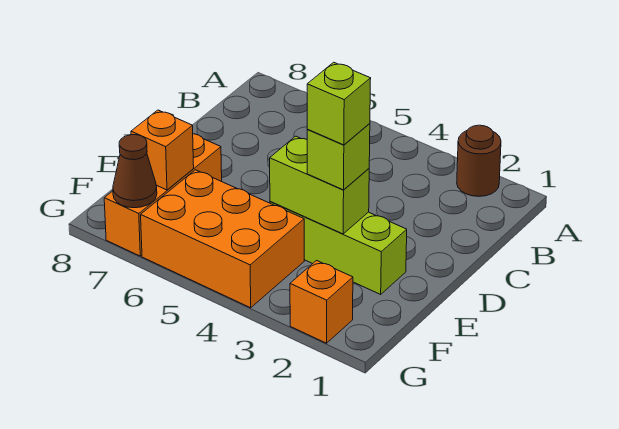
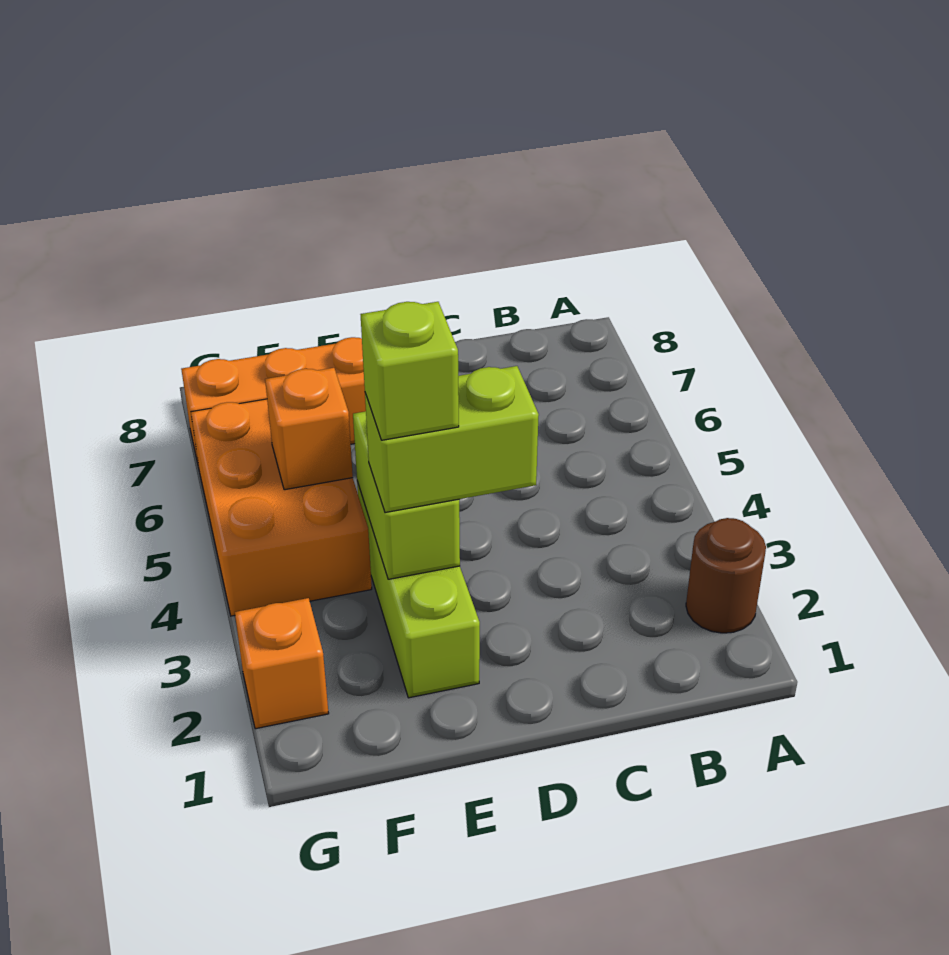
lime 1x1 brick [307,123,370,190] -> lime 1x2 brick [365,366,539,513]
orange 1x1 brick [131,110,194,190] -> orange 1x1 brick moved to [265,368,353,490]
brown 1x1 cone [113,135,157,208] -> none

